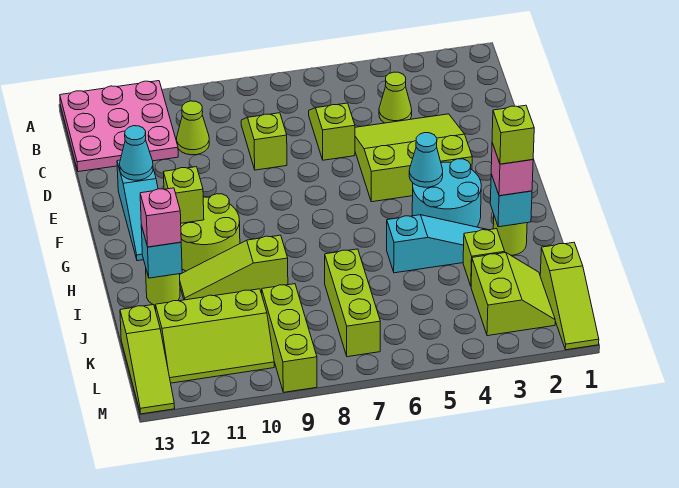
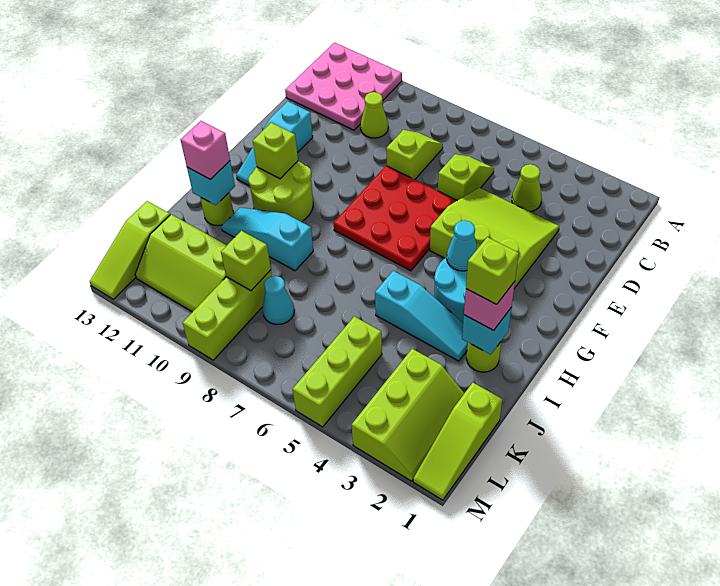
none -> red 3x3 plate [334,166,457,271]
cyan 1x1 cone [120,126,153,180] -> cyan 1x1 cone moved to [262,276,294,325]
lime 1x3 slope [180,235,288,300] -> cyan 1x3 slope [221,208,313,271]
lime 1x1 brick [463,229,505,286] -> lime 1x1 brick moved to [221,231,271,291]
lime 1x3 brick [325,249,380,357] -> lime 1x3 brick moved to [293,316,382,427]
lime 2x2 slope [471,253,555,336] -> lime 2x3 slope [352,349,464,481]

